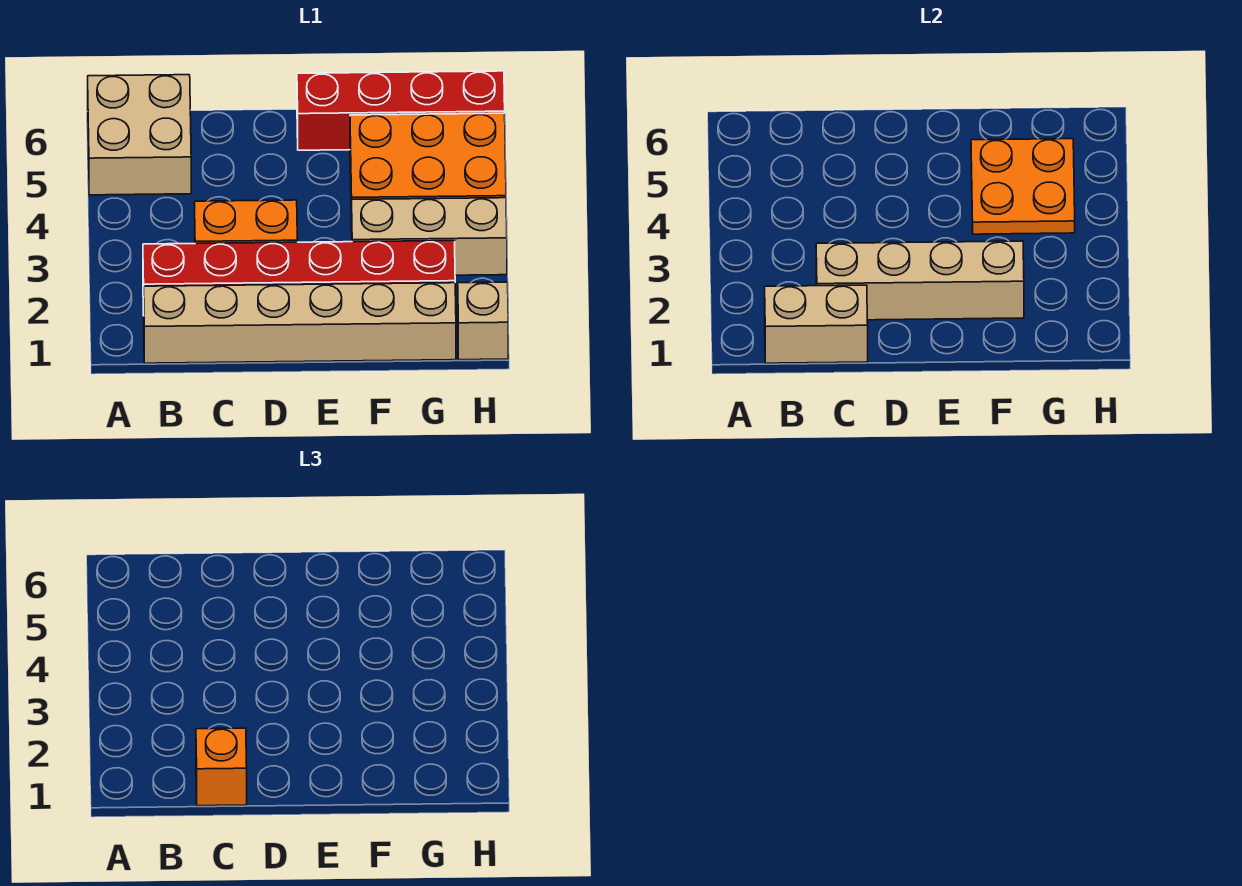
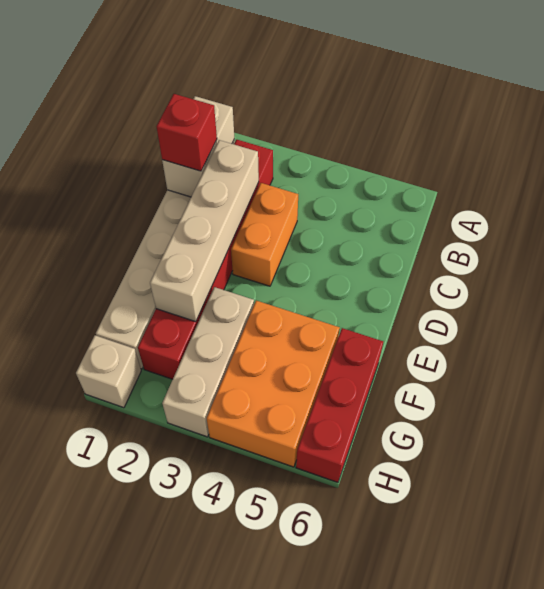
tan 2x2 brick [88,75,191,195] -> none
orange 1x1 brick [196,728,247,806] -> red 1x1 brick [157,94,217,171]
red 1x4 brick [297,71,505,150] -> red 1x3 brick [296,328,383,482]
orange 2x2 plate [971,139,1075,234] -> none

